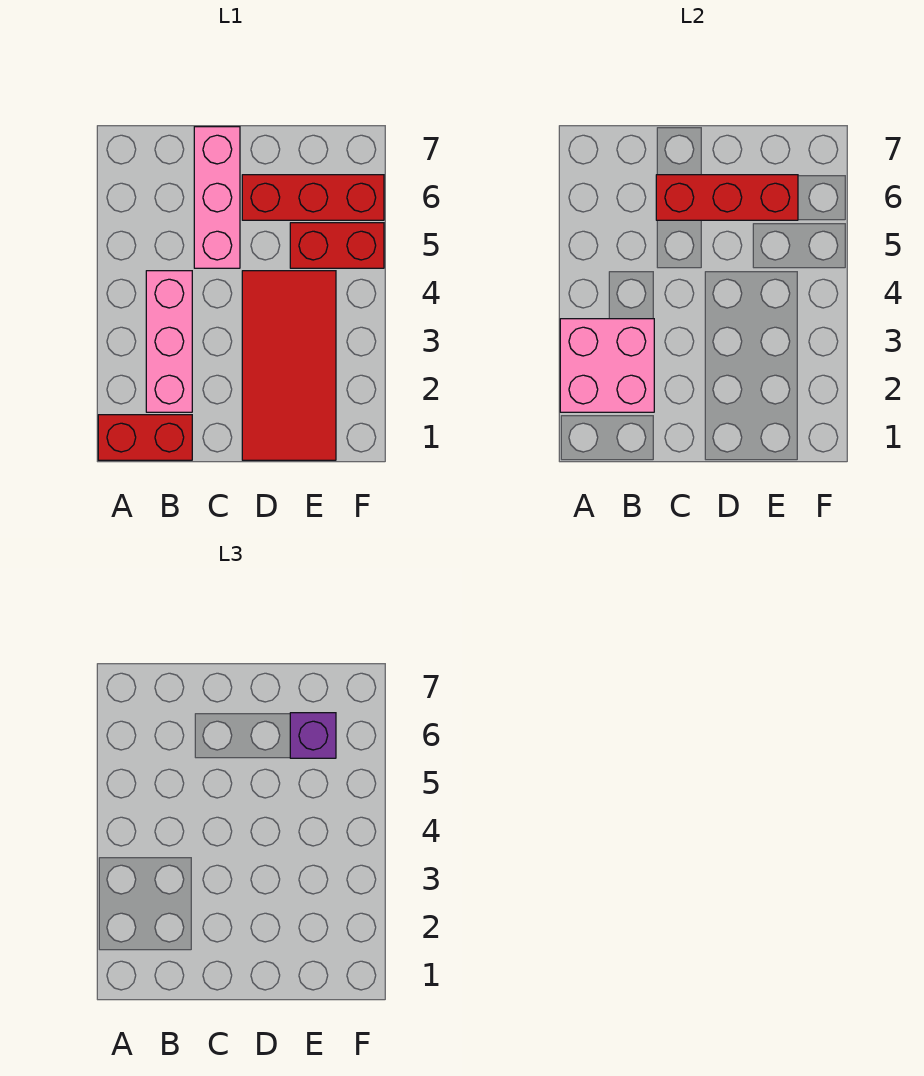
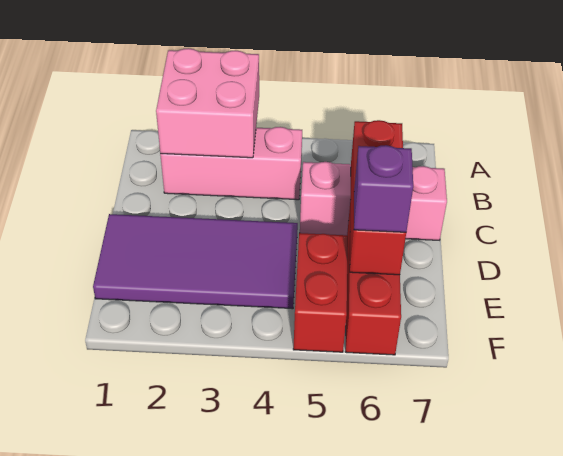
red 1x2 brick [98,415,192,460] -> none
red 2x4 tile [242,271,336,460] -> purple 2x4 tile [93,214,298,309]

